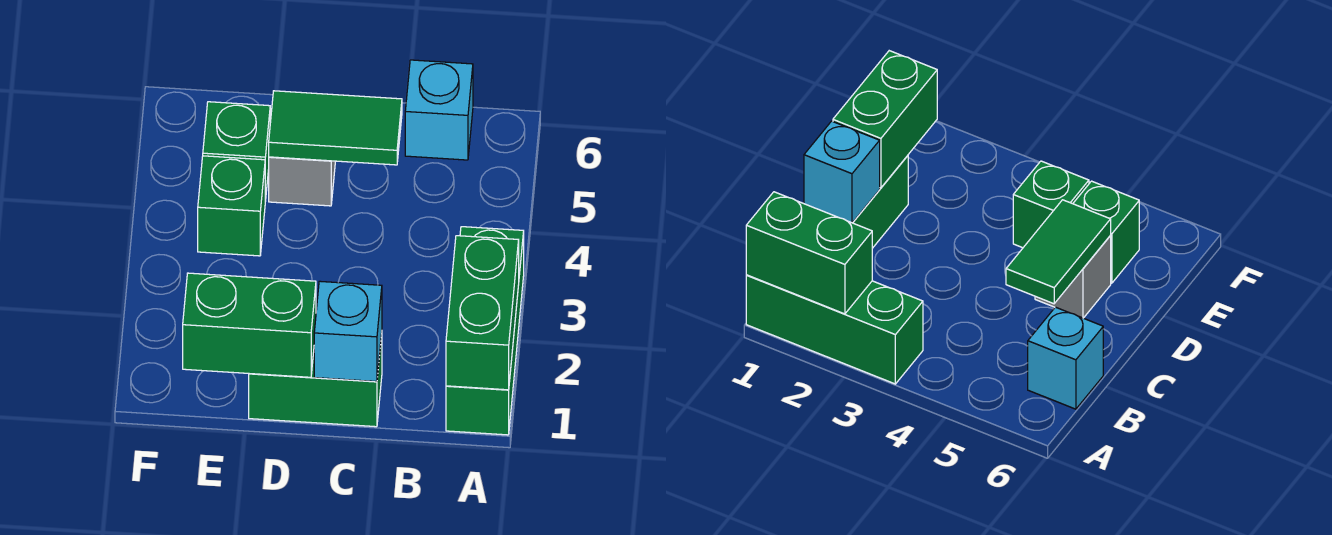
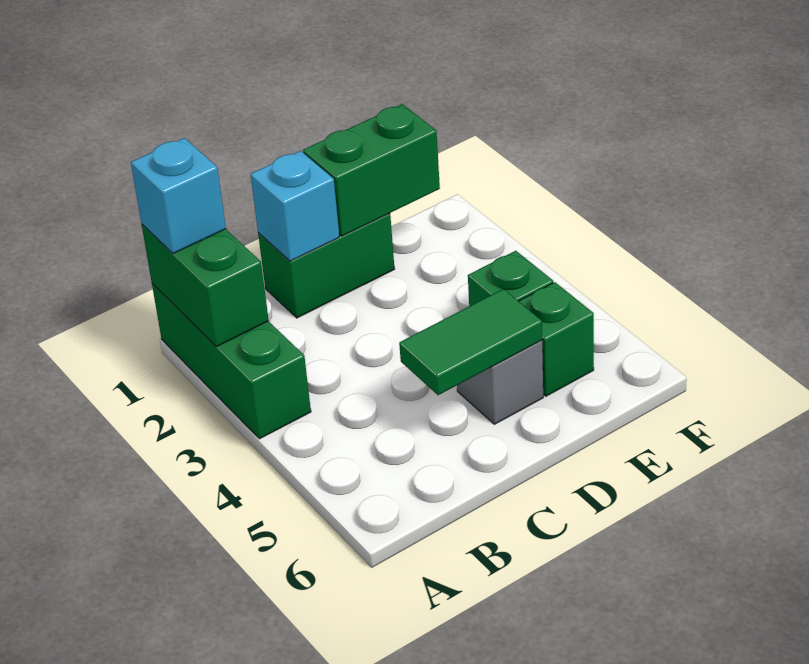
cyan 1x1 brick [405,60,473,160] -> cyan 1x1 brick moved to [131,138,226,253]

